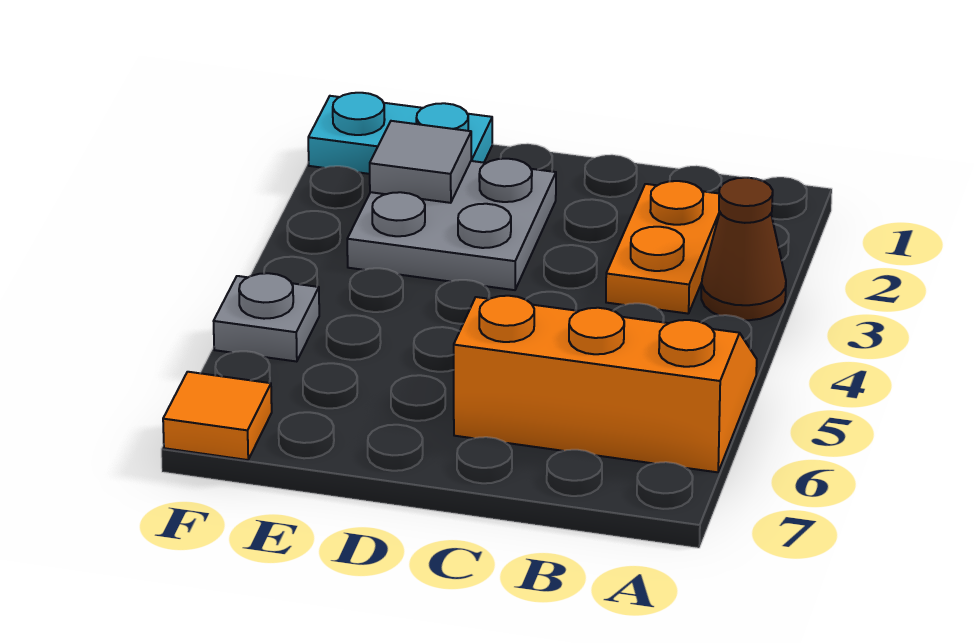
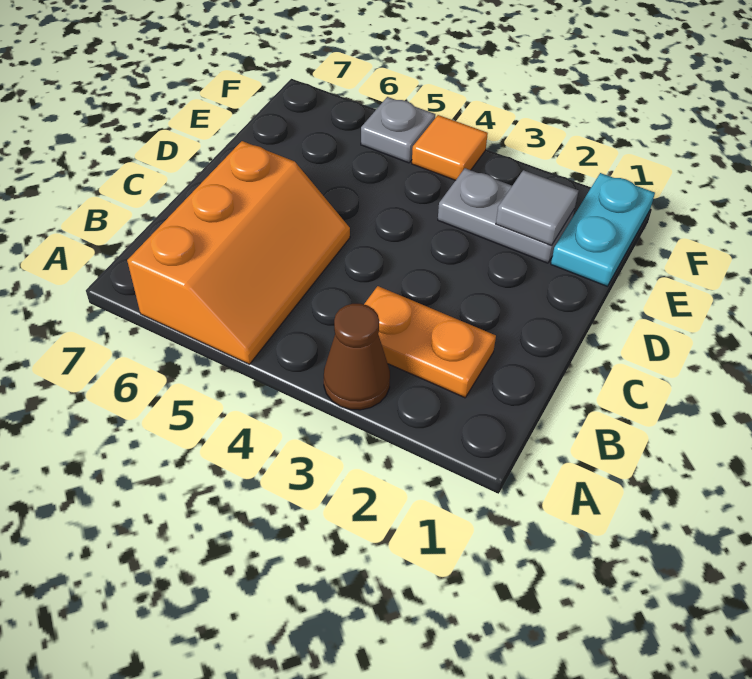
grey 2x2 plate [347,159,556,290] -> grey 1x2 plate [438,168,574,263]
orange 1x1 tile [163,372,272,460] -> orange 1x1 tile moved to [412,115,488,180]

